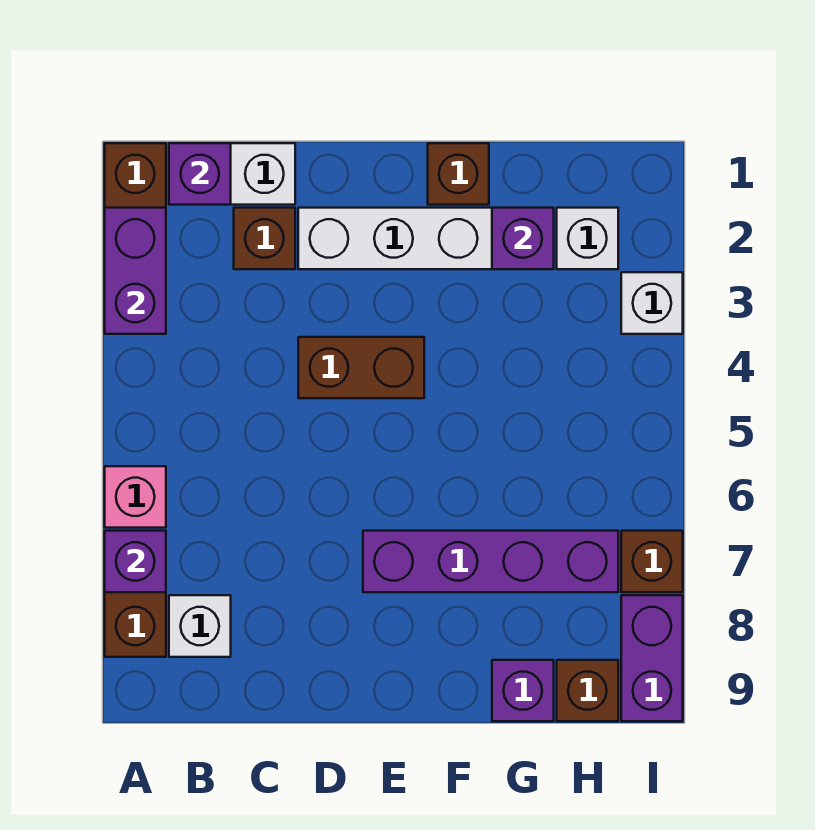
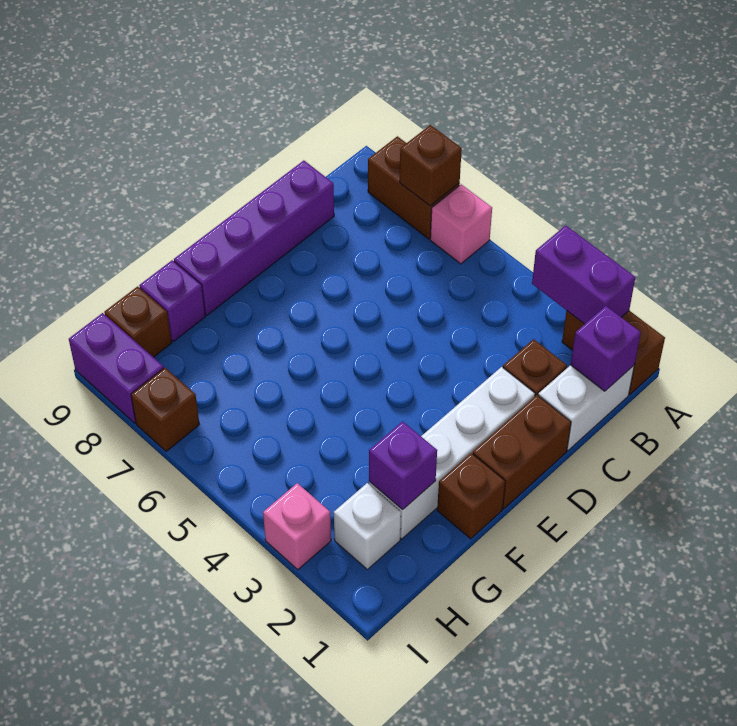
purple 1x1 brick [105,531,166,592] -> brown 1x1 brick [400,125,462,206]
white 1x1 brick [169,595,231,657] -> none
brown 1x2 brick [298,337,424,398] -> brown 1x2 brick moved to [473,395,571,509]
purple 1x4 brick [363,531,618,592] -> purple 1x4 brick moved to [174,160,334,315]
white 1x1 brick [621,272,683,334] -> pink 1x1 brick [263,483,331,570]

